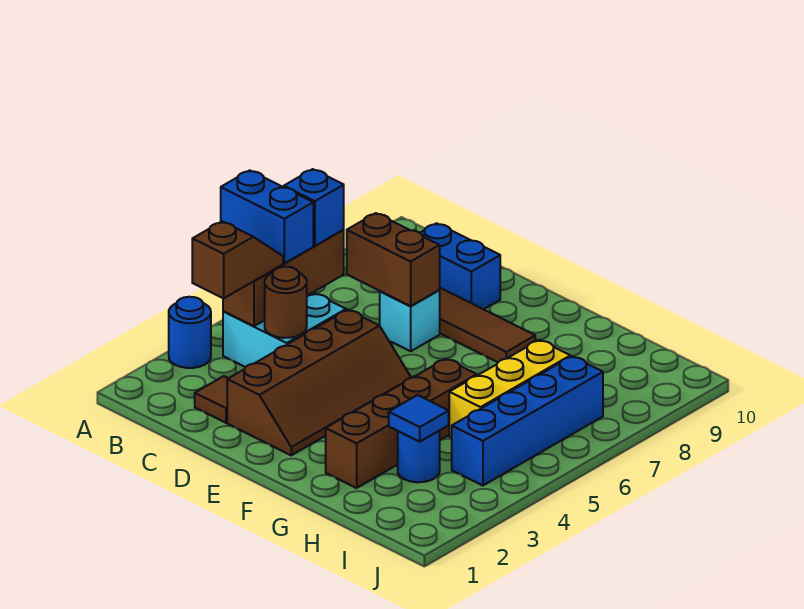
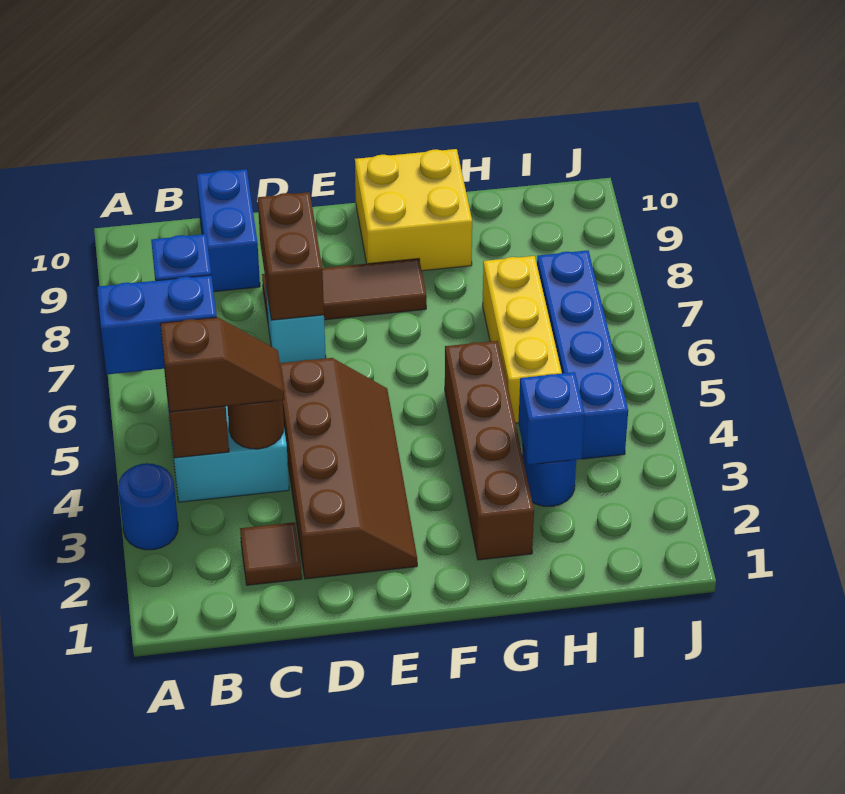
brown 1x2 slope [192,221,283,298] -> brown 1x2 slope turned to [161,317,284,412]
brown 1x2 brick [347,213,440,306] -> brown 1x2 brick turned to [258,192,324,320]
blue 1x2 brick [420,223,500,309] -> blue 1x2 brick turned to [197,169,260,292]
none -> yellow 2x2 brick [355,149,472,271]
blue 1x1 tile [389,395,449,442] -> blue 1x1 brick [519,372,585,465]

